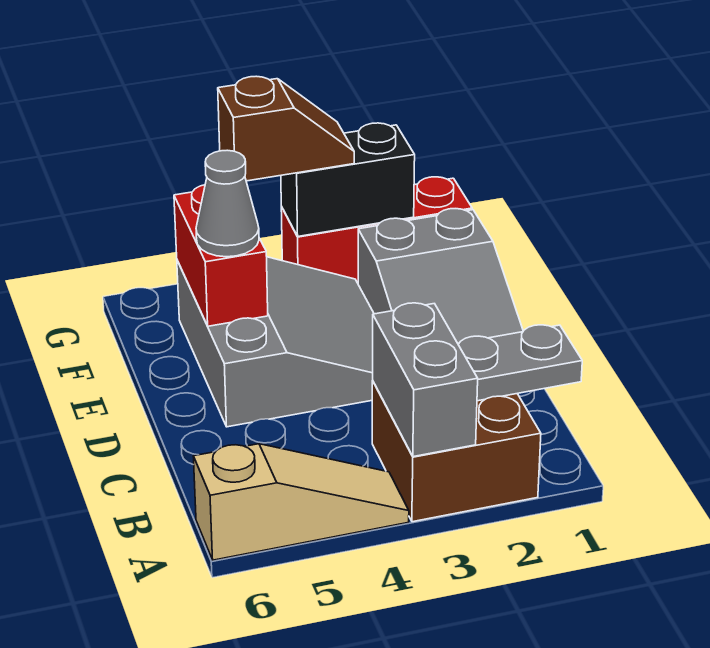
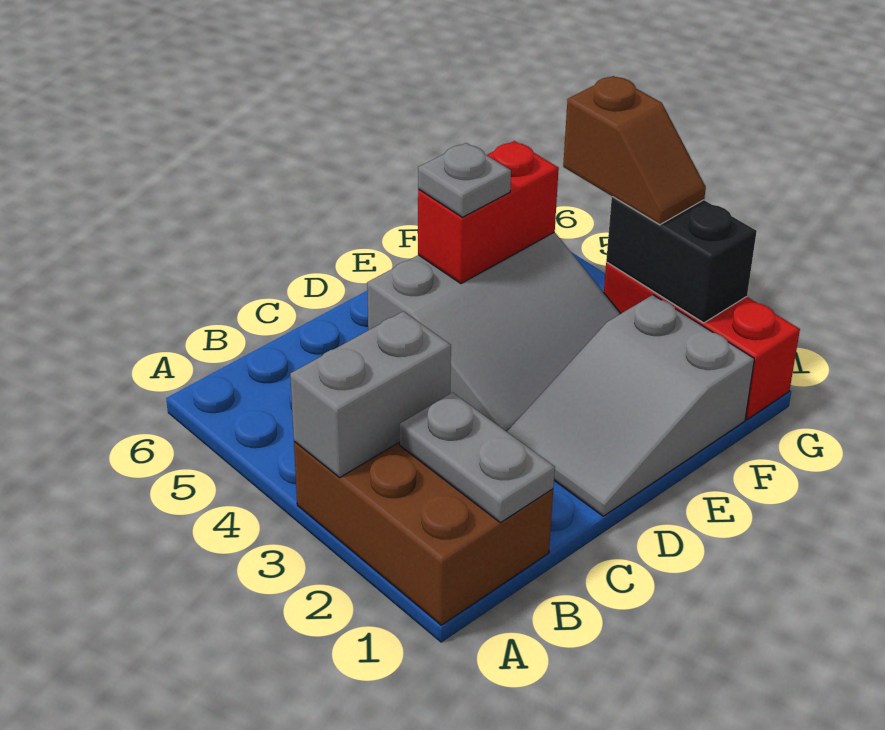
brown 2x2 brick [372,381,541,522] -> brown 2x3 brick [294,442,553,625]
tan 1x3 slope [193,444,409,560] -> none
grey 1x1 cone [196,150,259,257] -> grey 1x1 plate [418,143,511,217]

